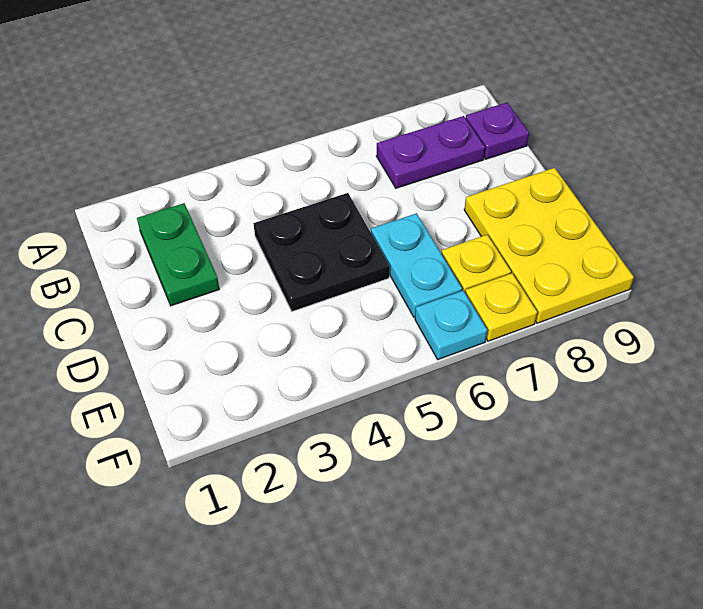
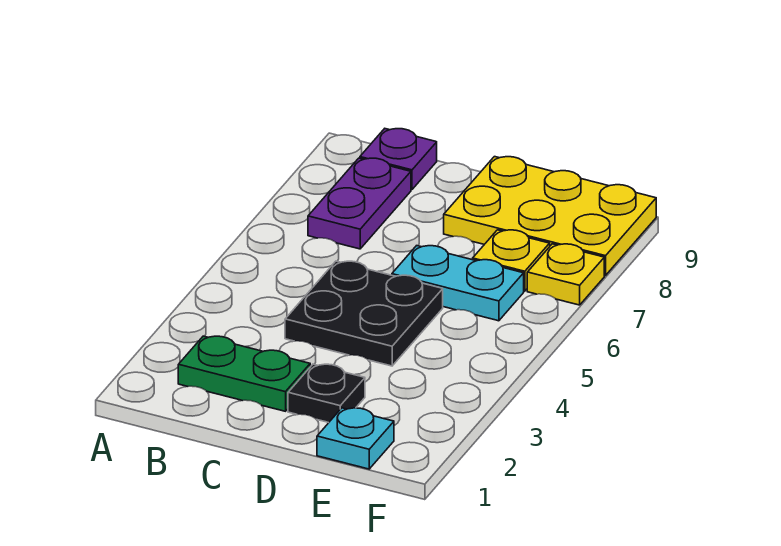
none -> black 1x1 plate [288,364,365,423]
cyan 1x1 plate [415,291,487,360] -> cyan 1x1 plate moved to [317,408,394,469]

